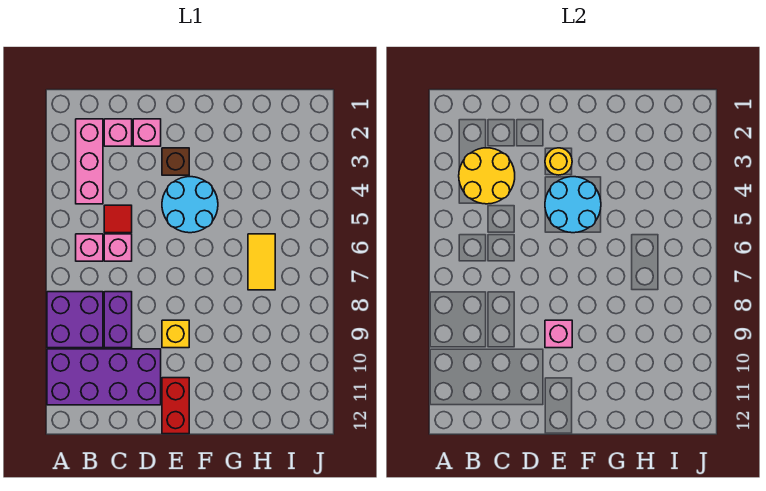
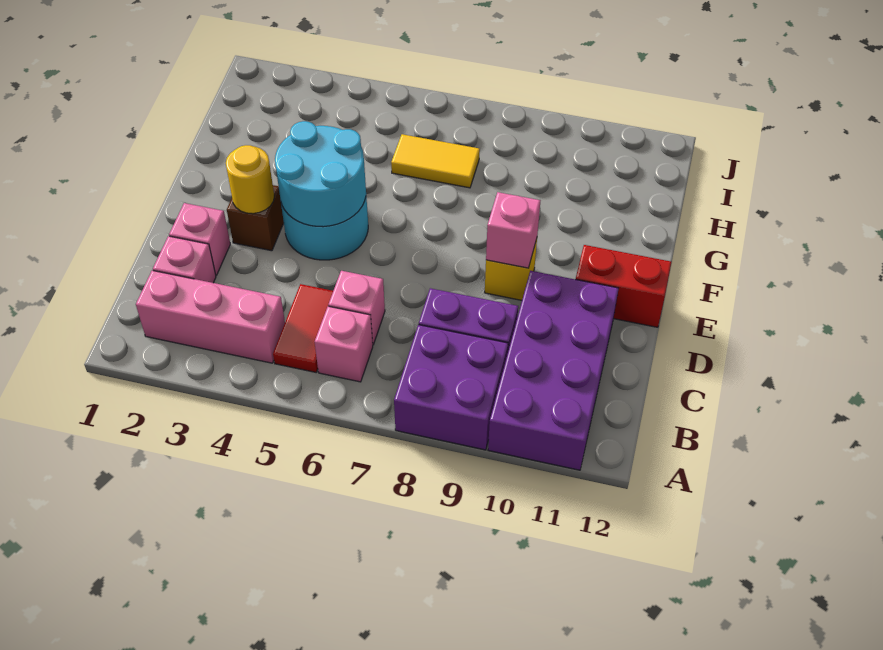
yellow 2x2 round brick [459,148,515,204] -> none
red 1x1 tile [104,205,132,233] -> red 1x2 tile [273,284,333,372]

